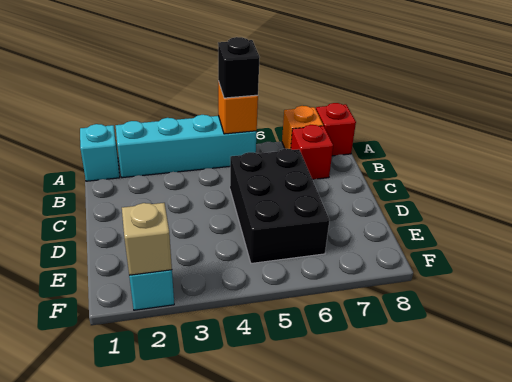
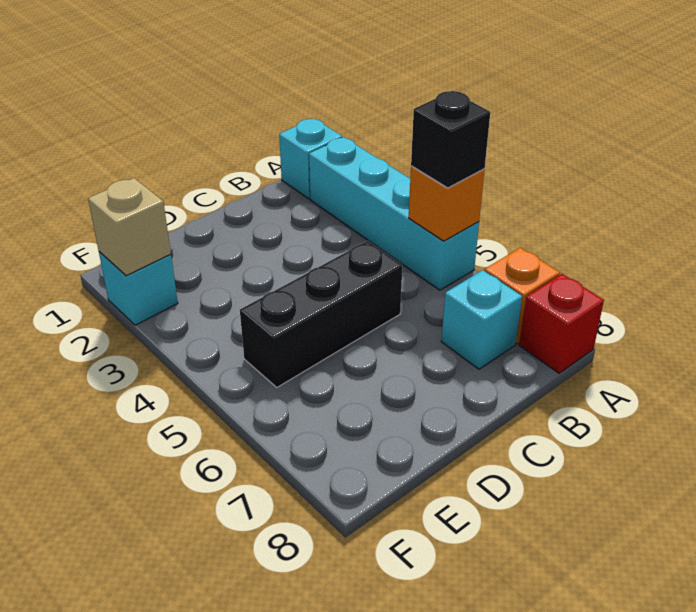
red 1x1 brick [291,125,333,179] -> cyan 1x1 brick [441,270,522,369]
black 2x3 brick [230,149,329,263] -> black 1x3 brick [240,241,402,387]

